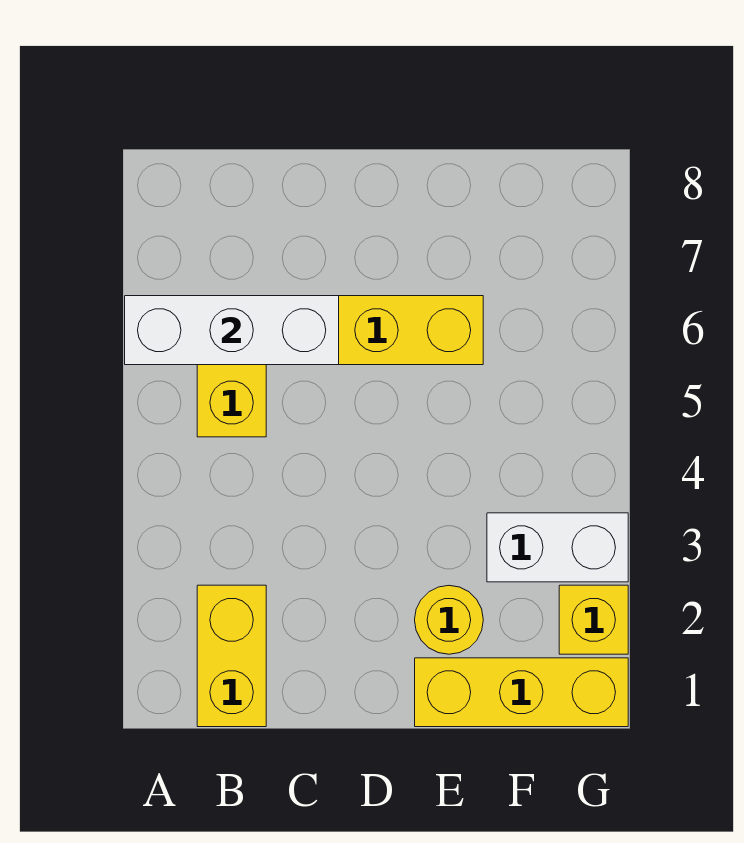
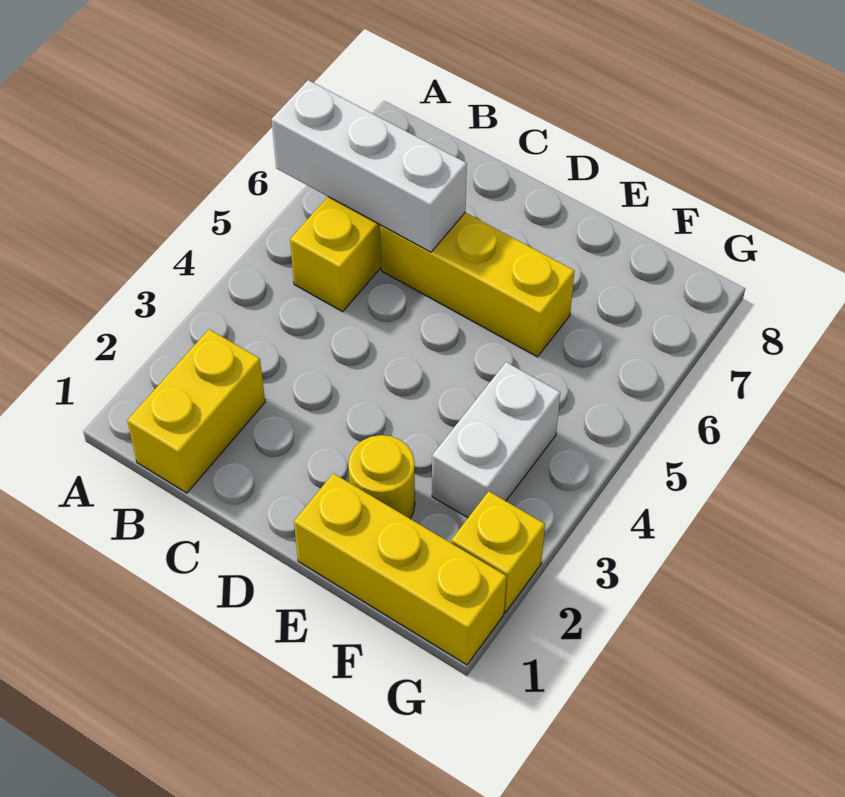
white 1x2 brick [487,513,628,582] -> white 1x2 brick turned to [432,362,560,518]

